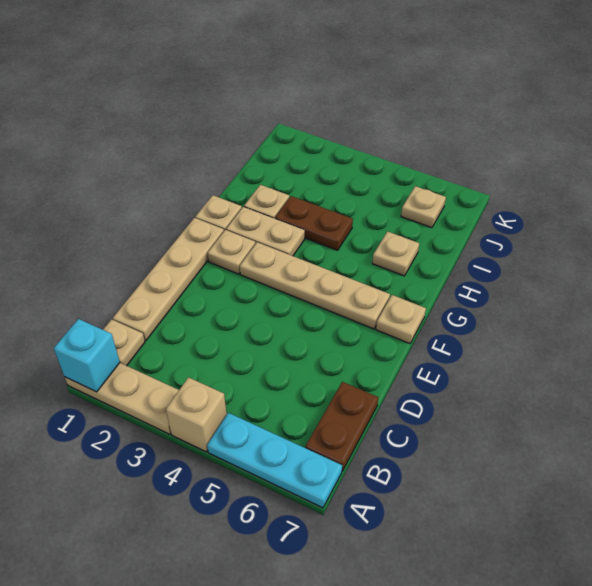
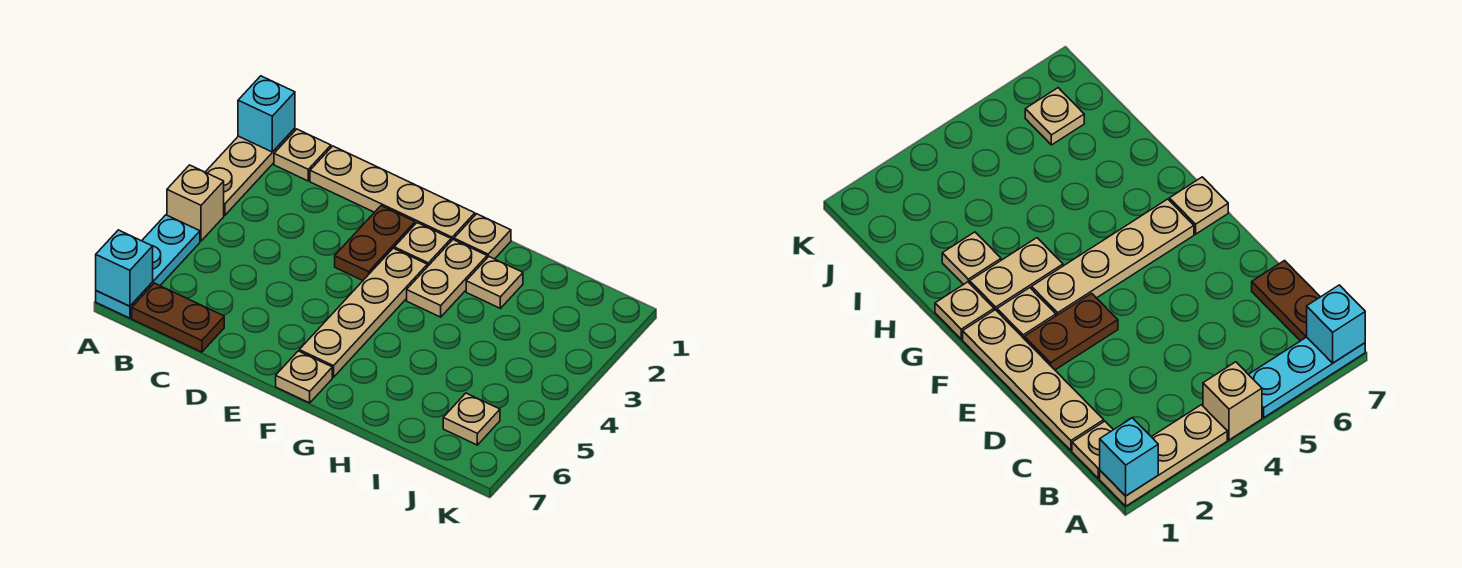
none -> cyan 1x1 brick [96,230,153,306]
brown 1x2 plate [275,196,353,250] -> brown 1x2 plate moved to [335,206,415,280]
tan 1x1 plate [372,232,419,276] -> none

